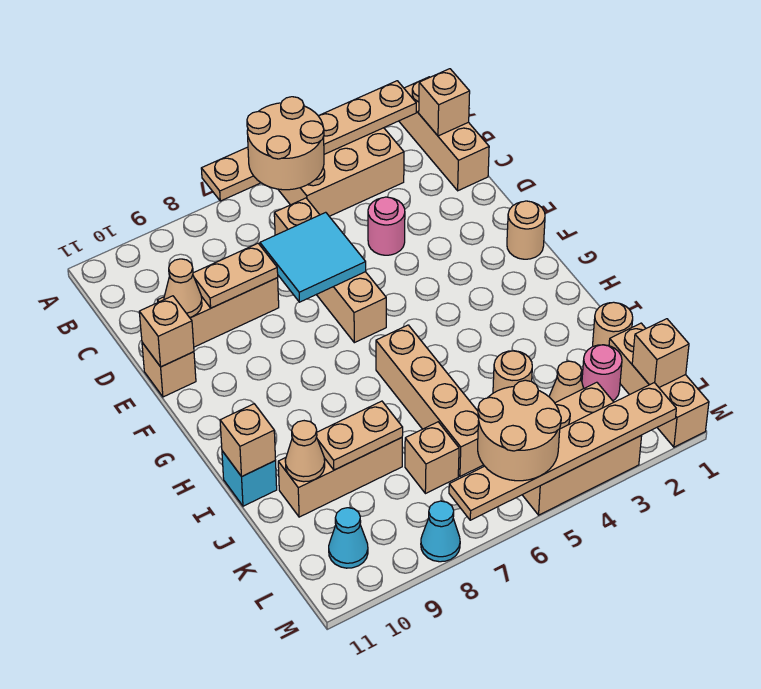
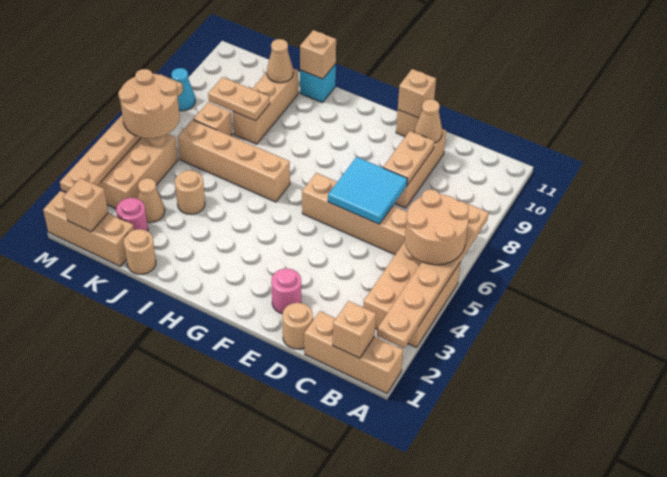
pink 1x1 round brick [368,197,405,255] -> pink 1x1 round brick moved to [271,269,301,314]
tan 1x1 round brick [507,201,545,259] -> tan 1x1 round brick moved to [282,303,313,349]
tan 1x2 plate [317,401,403,470] -> tan 1x2 plate turned to [208,77,270,121]
cyan 1x1 cone [329,508,368,568] -> none

